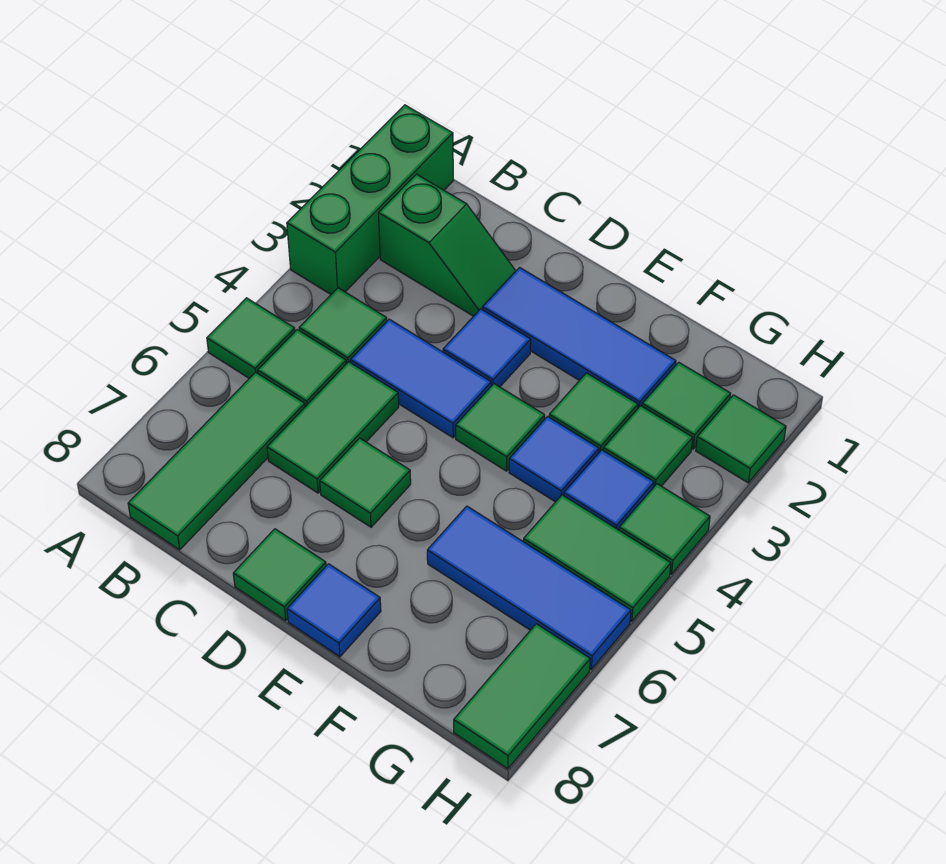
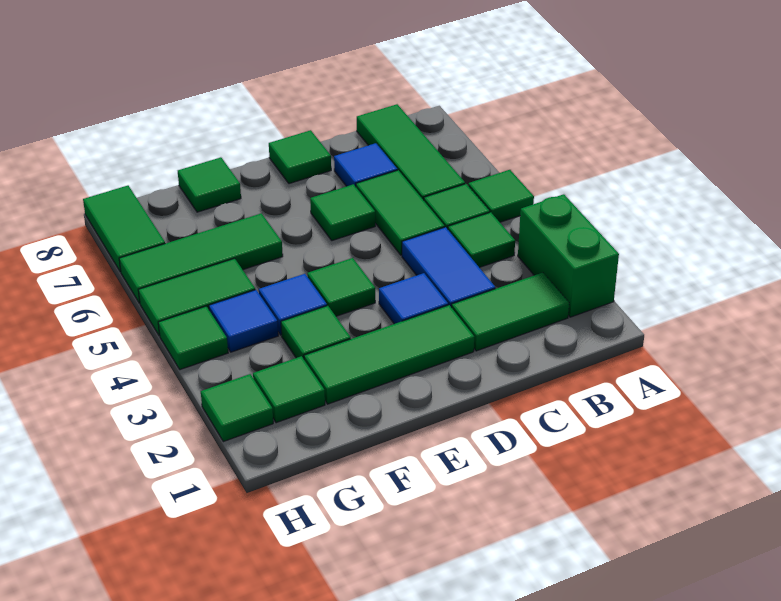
green 1x3 brick [287,105,453,294] -> green 1x2 brick [518,194,619,317]
green 1x2 slope [379,174,516,316] -> green 1x2 tile [452,273,569,351]
blue 1x2 tile [351,319,491,438] -> blue 1x2 tile turned to [402,227,495,307]
blue 1x3 tile [483,268,676,408] -> green 1x3 tile [304,305,474,404]
blue 1x1 tile [287,564,381,657] -> blue 1x1 tile moved to [334,143,397,186]
blue 1x3 tile [427,506,631,669] -> green 1x3 tile [119,213,283,303]
green 1x1 tile [603,406,693,486] -> green 1x1 tile moved to [178,157,241,212]

